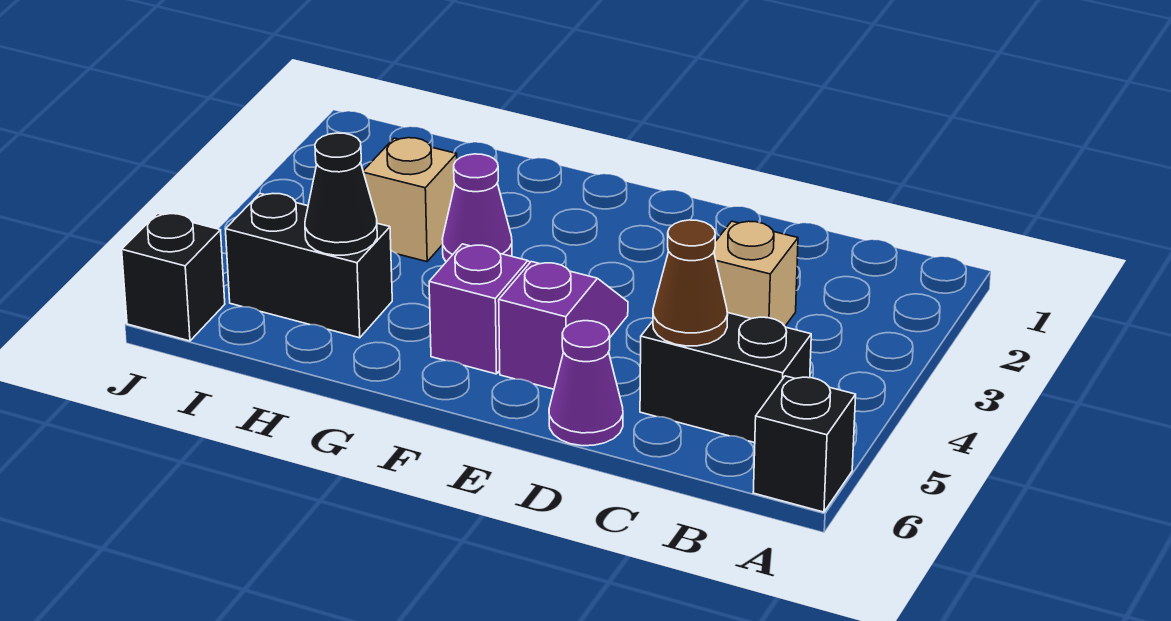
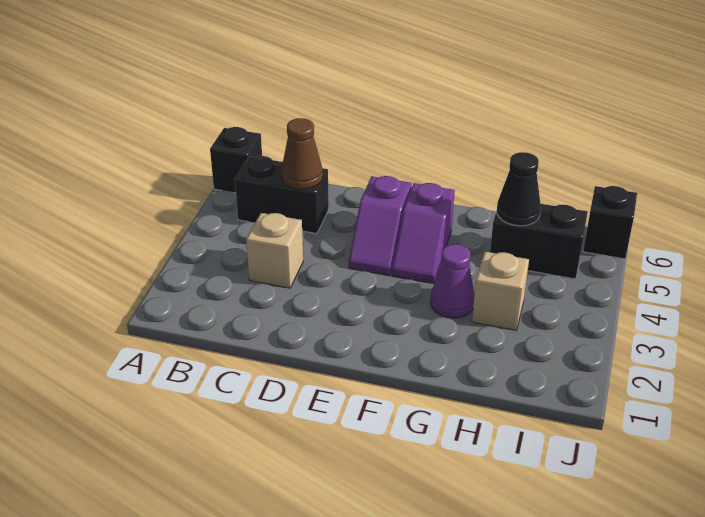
purple 1x1 cone [549,321,623,446] -> none

